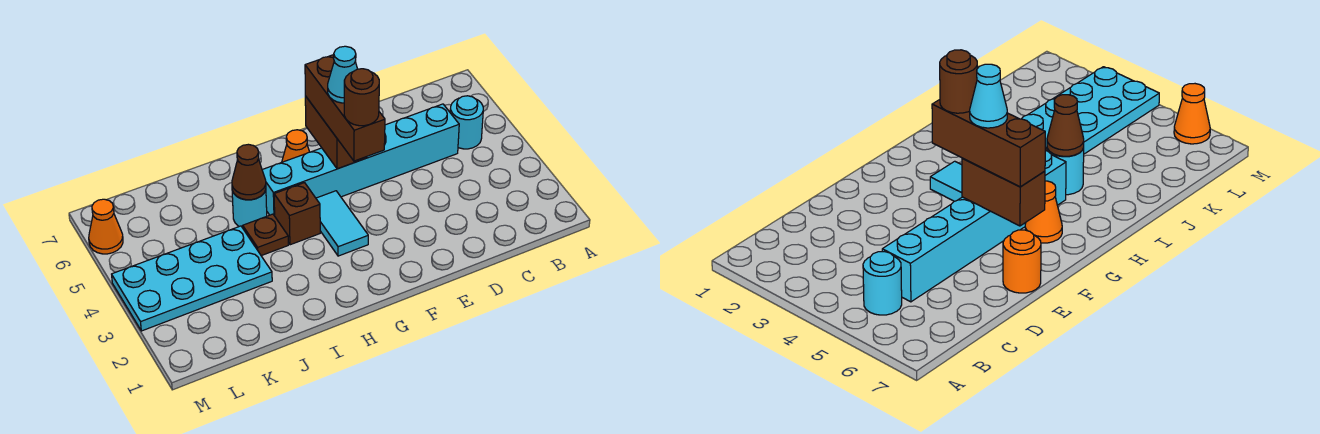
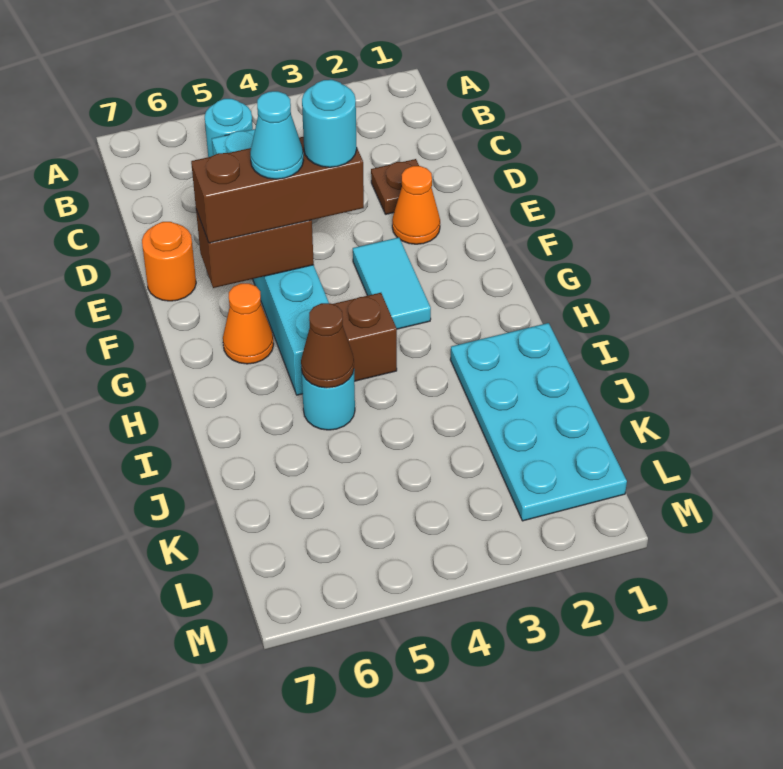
brown 1x1 round brick [344,69,379,126] -> cyan 1x1 round brick [302,80,357,167]
cyan 1x2 tile [316,191,368,256] -> cyan 1x2 tile turned to [353,237,431,329]
brown 1x1 plate [243,214,288,256] -> brown 1x1 plate moved to [371,159,419,214]
cyan 2x4 plate [112,226,272,331] -> cyan 2x4 plate moved to [450,323,627,521]
orange 1x1 cone [89,199,123,254] -> orange 1x1 cone moved to [392,166,440,244]

